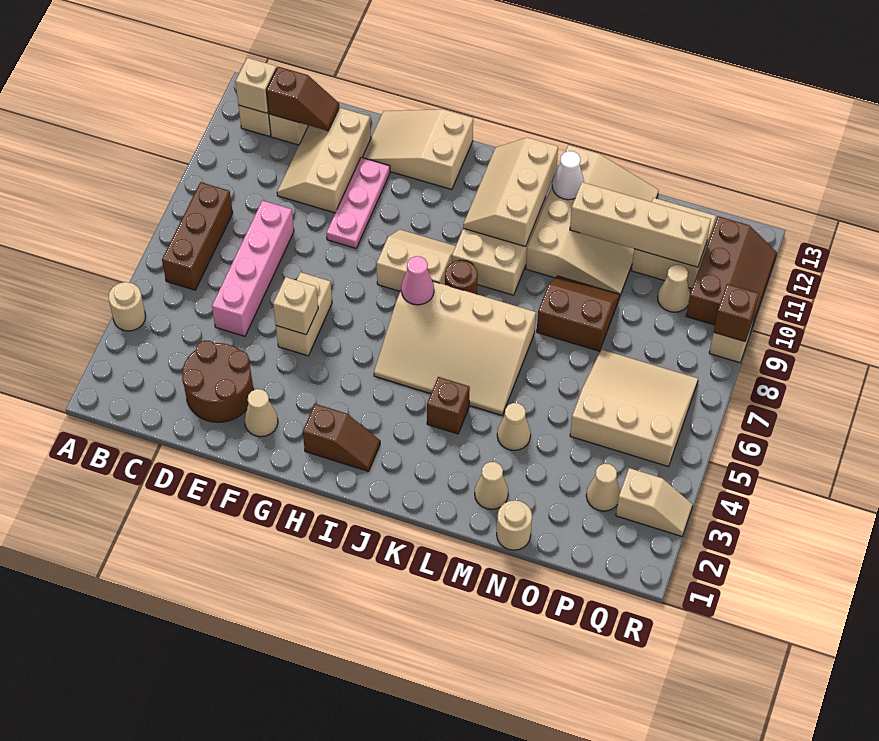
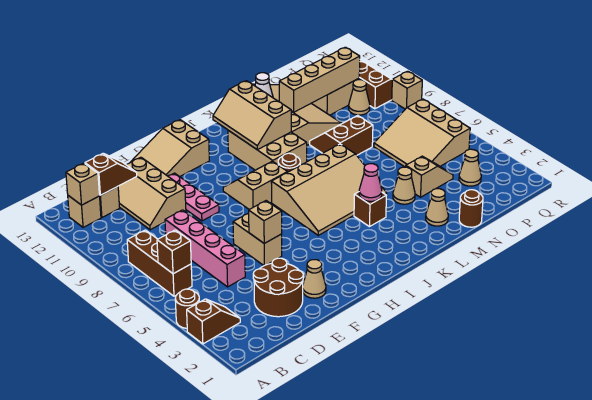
tan 1x1 round brick [108,282,146,331] -> brown 1x1 round brick [175,289,199,328]
brown 1x2 slope [303,404,380,471] -> brown 1x2 slope moved to [187,299,240,344]
pink 1x1 cone [401,256,434,305] -> pink 1x1 cone moved to [359,164,382,201]
tan 1x1 round brick [497,500,532,550] -> brown 1x1 round brick [459,190,483,227]
tan 3x3 slope [570,349,698,467] -> tan 3x3 slope turned to [374,99,470,167]
tan 1x2 slope [616,468,693,536] -> tan 1x2 slope moved to [406,156,453,197]
brown 1x1 brick [714,284,759,342] -> brown 1x1 brick moved to [157,230,191,274]

